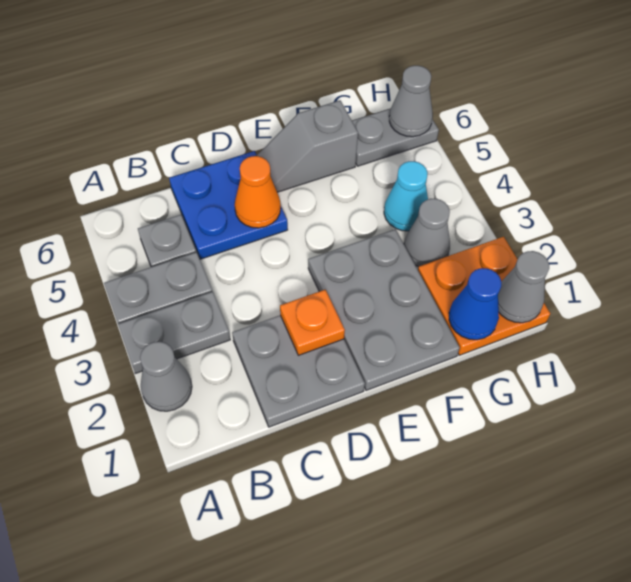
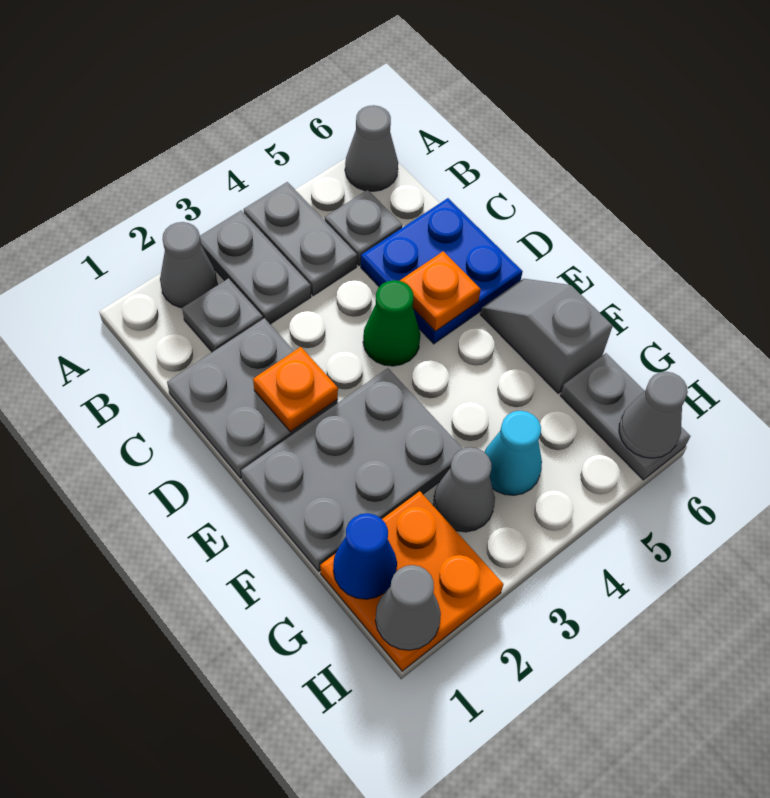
none -> grey 1x1 cone [345,105,398,191]
none -> grey 1x1 plate [182,278,263,352]
none -> green 1x1 cone [363,280,420,366]
orange 1x1 cone [235,156,281,228] -> orange 1x1 plate [400,251,481,331]

